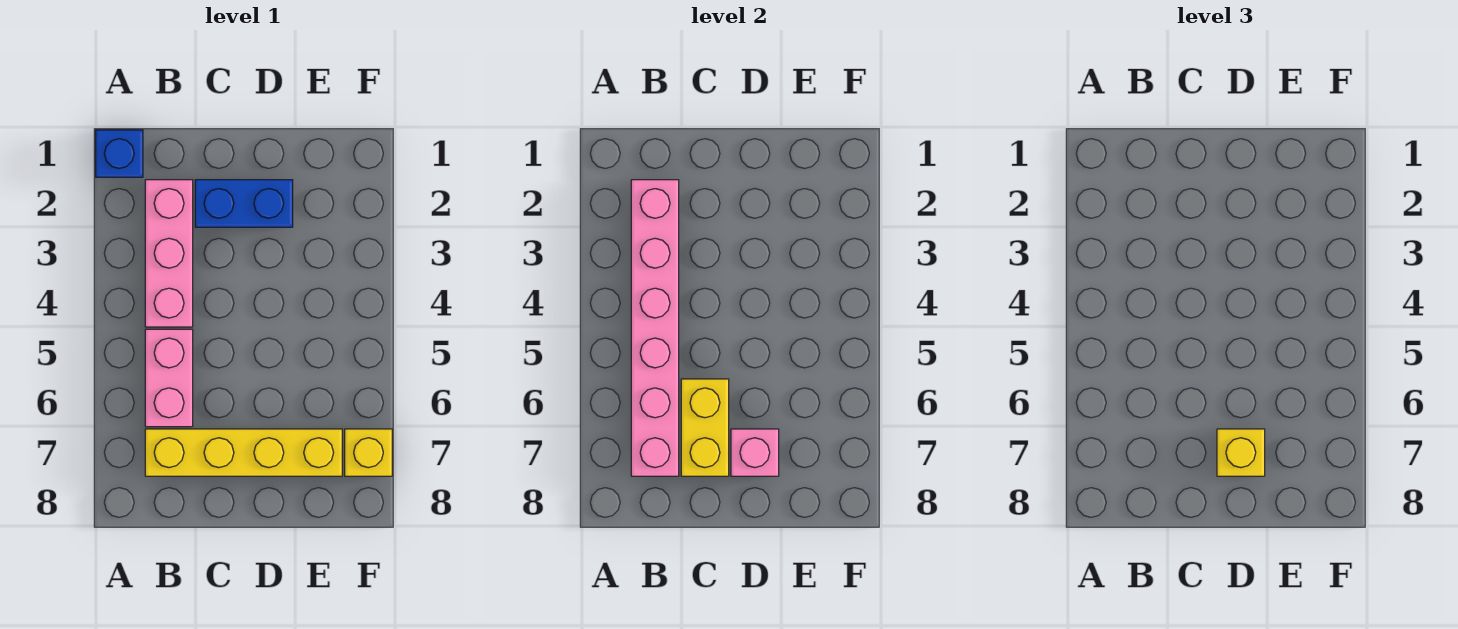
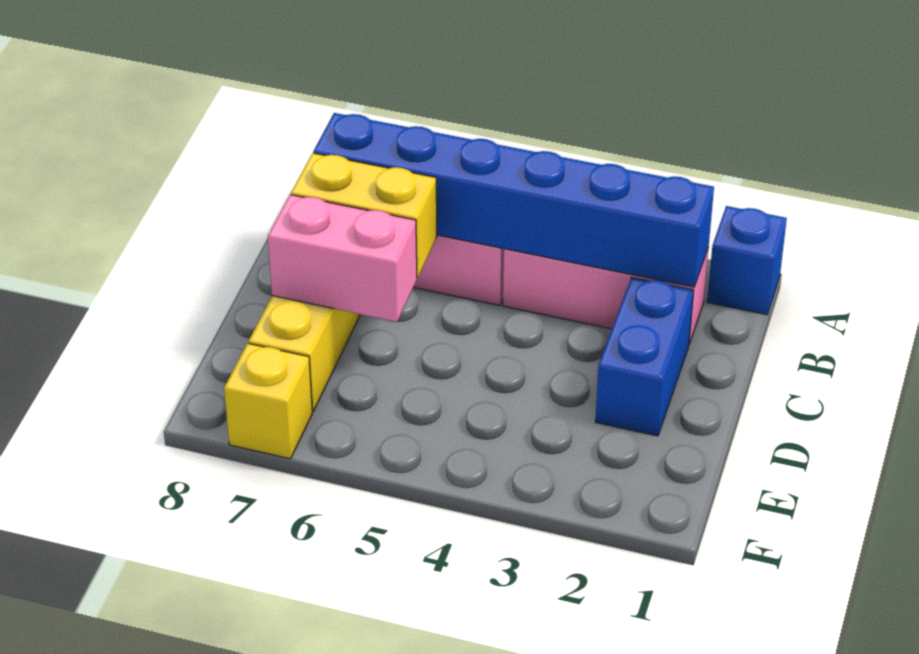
pink 1x6 brick [631,180,679,476] -> blue 1x6 brick [313,113,714,287]
pink 1x1 brick [731,429,779,476] -> pink 1x2 brick [268,195,417,322]
yellow 1x1 brick [1217,429,1265,476] -> none

